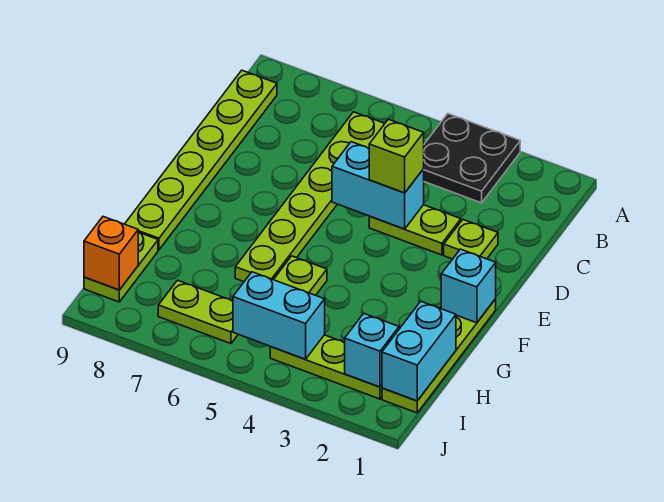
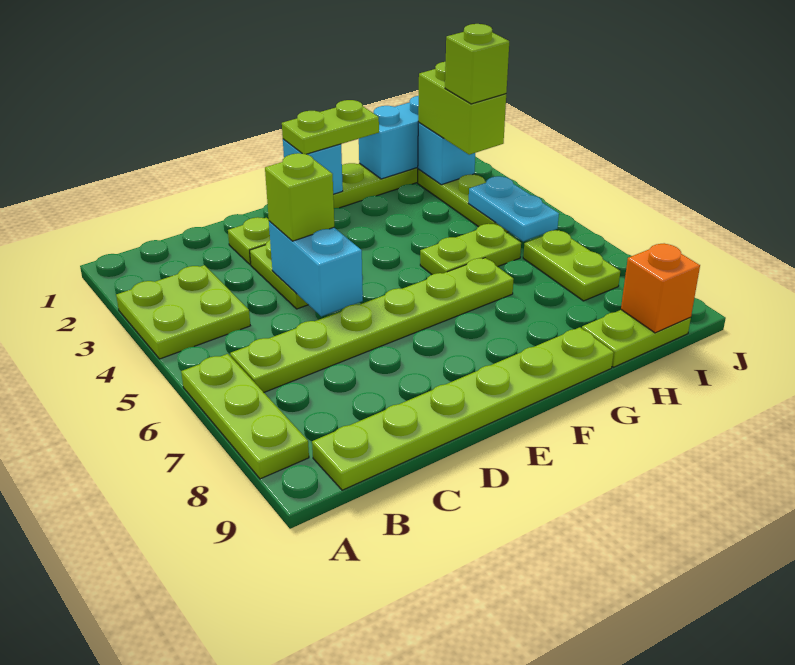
black 2x2 plate [423,114,520,203] -> lime 2x2 plate [116,265,250,359]
none -> lime 1x3 plate [181,354,309,479]
none -> lime 1x2 plate [282,100,379,154]
none -> lime 1x2 brick [418,62,506,155]
none -> lime 1x1 brick [445,24,509,104]
cyan 1x2 brick [233,272,325,359] -> cyan 1x2 plate [468,176,559,241]

